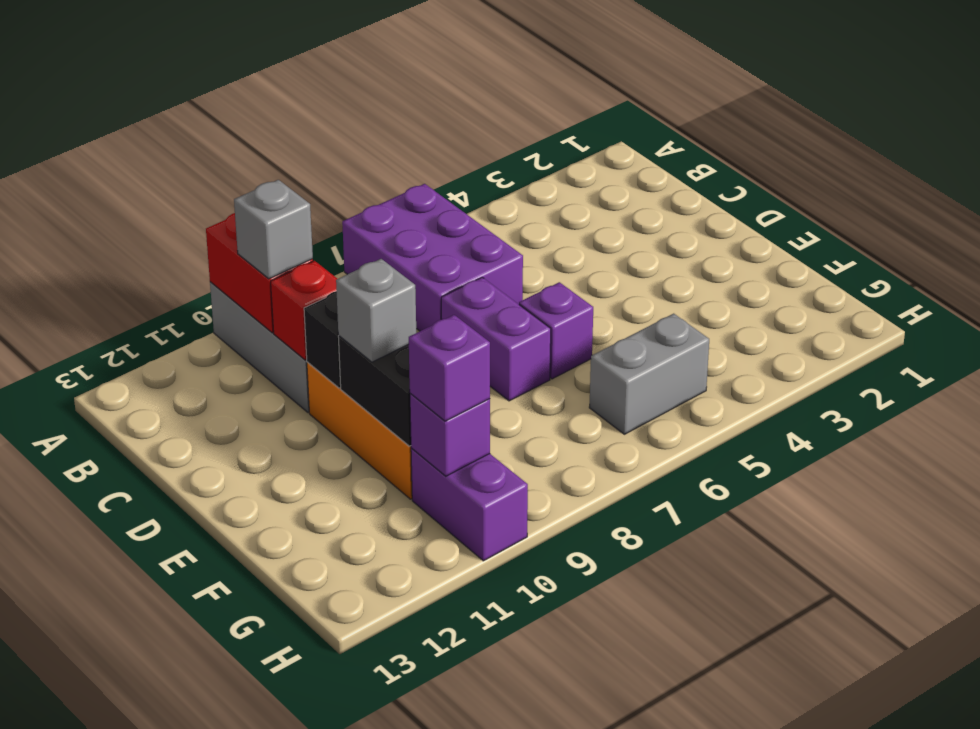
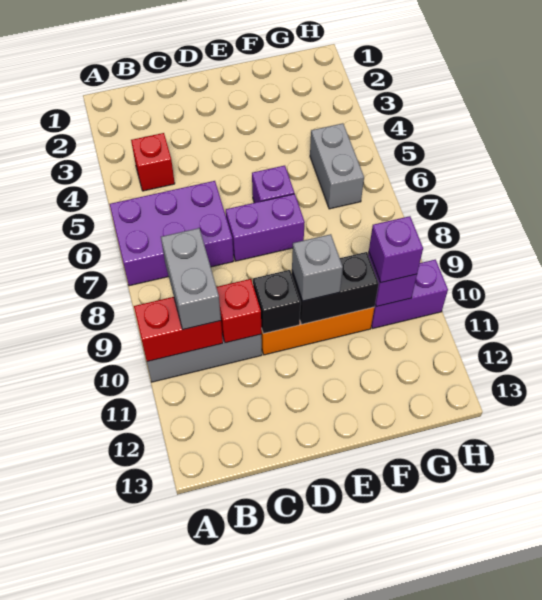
none -> red 1x1 brick [131,133,175,191]
grey 1x1 brick [234,180,313,279] -> grey 1x2 brick [161,228,221,330]

